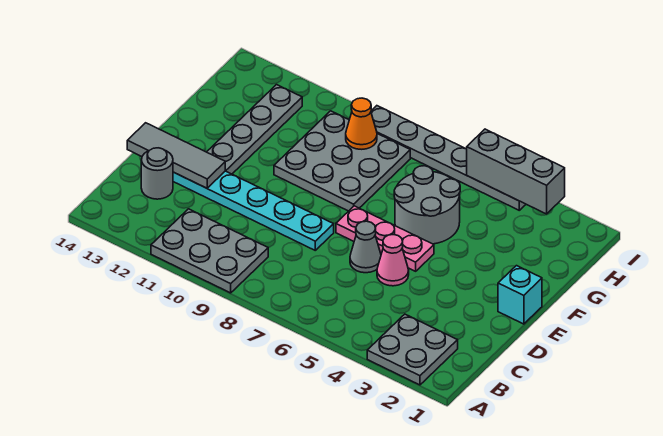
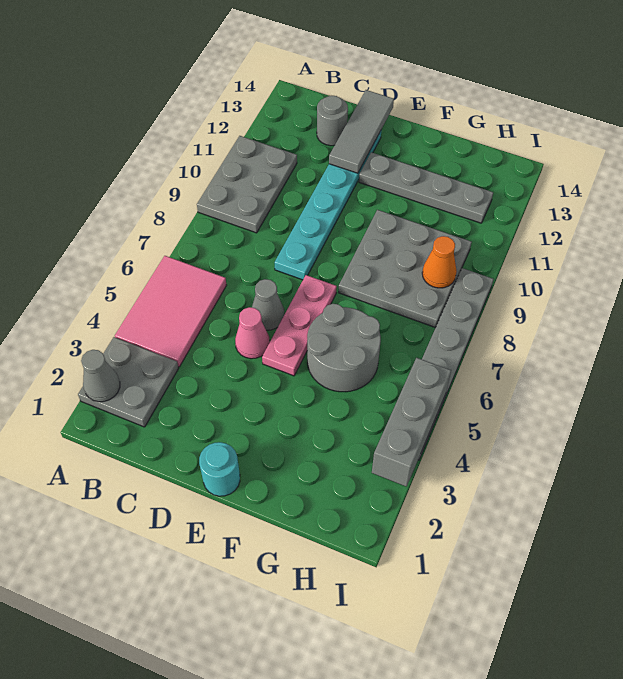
none -> grey 1x1 cone [81,350,120,402]
none -> pink 2x3 tile [115,256,227,367]
cyan 1x1 brick [498,266,542,324] -> cyan 1x1 round brick [199,442,240,496]

